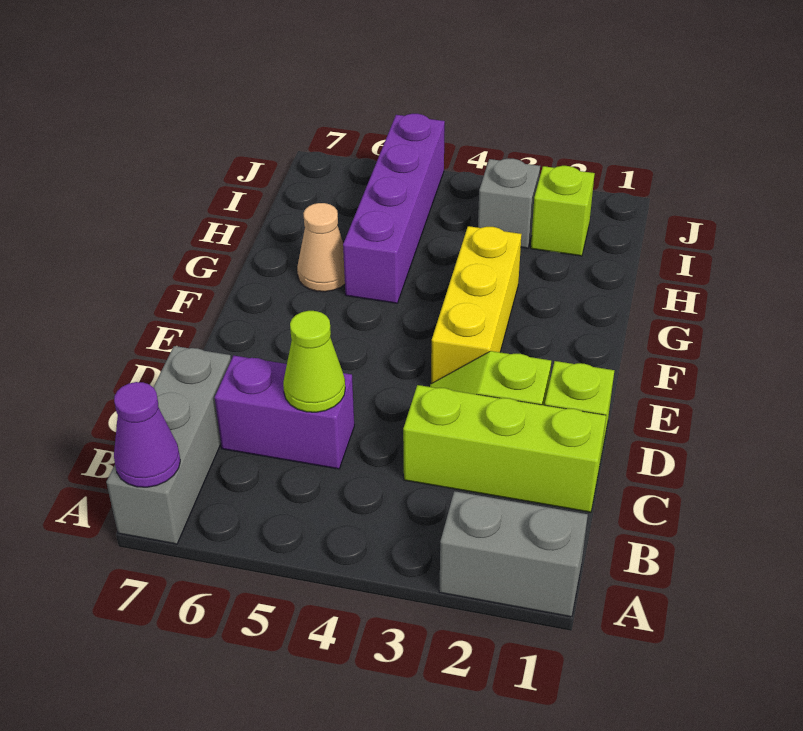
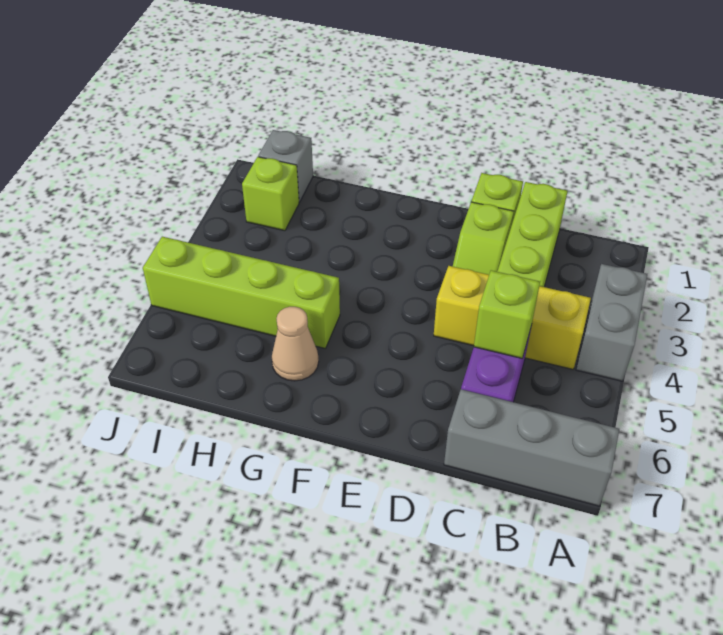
grey 1x2 brick [439,491,588,617] -> grey 1x2 brick moved to [576,264,647,381]
purple 1x1 cone [114,382,180,487] -> none
lime 1x1 cone [283,311,345,412] -> lime 1x1 brick [474,270,540,358]
yellow 1x3 brick [431,226,521,384] -> yellow 1x3 brick moved to [434,266,591,369]
purple 1x4 brick [343,114,445,303] -> lime 1x4 brick [143,237,340,349]
grey 1x1 brick [478,159,540,248] -> grey 1x1 brick moved to [258,130,313,202]

